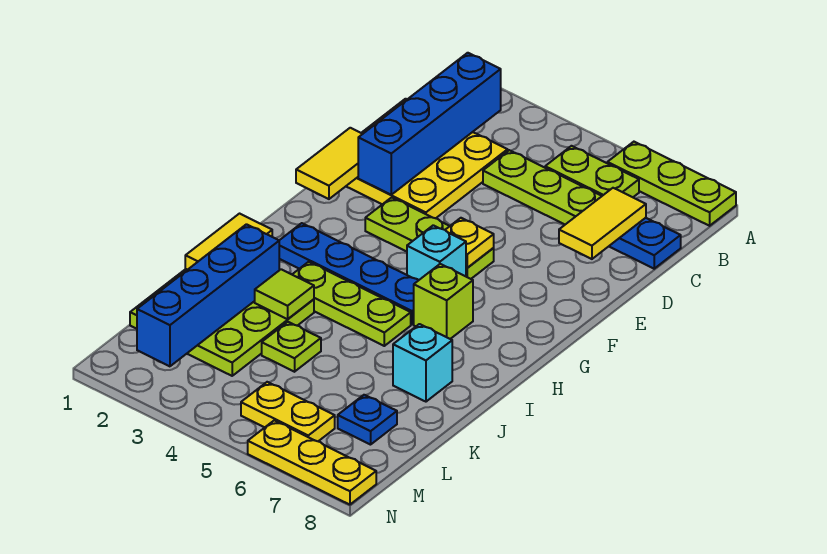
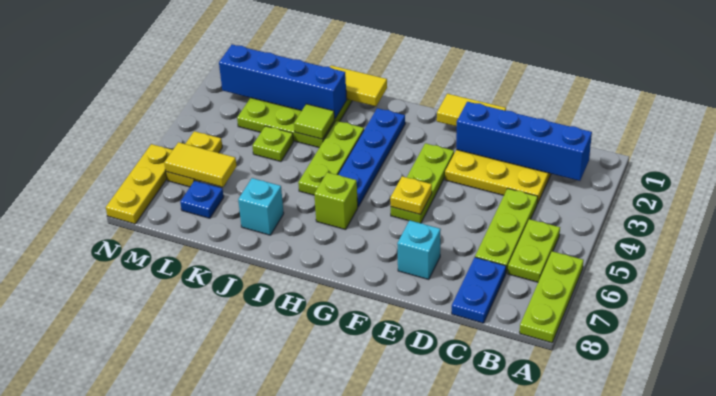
yellow 1x2 tile [559,188,646,259] -> yellow 1x2 tile moved to [164,142,237,187]
cyan 1x1 brick [407,225,466,280] -> cyan 1x1 brick moved to [397,220,441,280]

